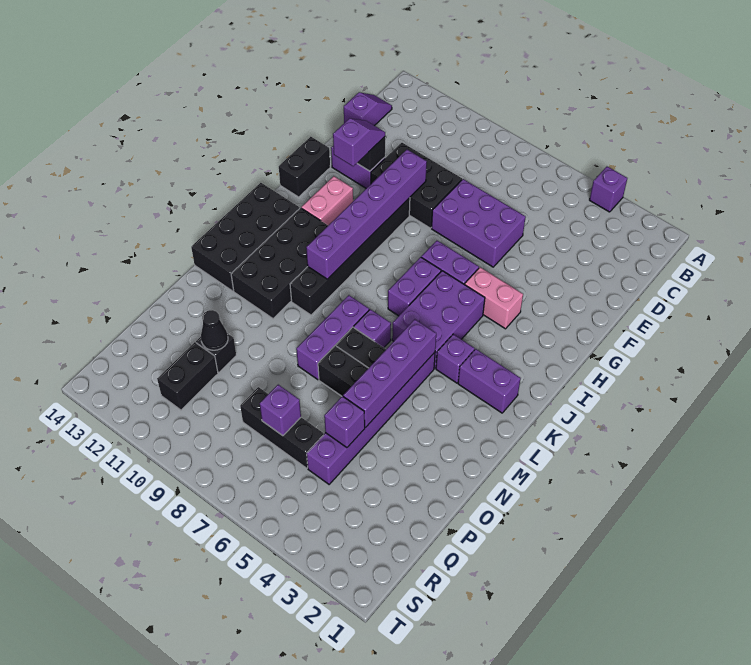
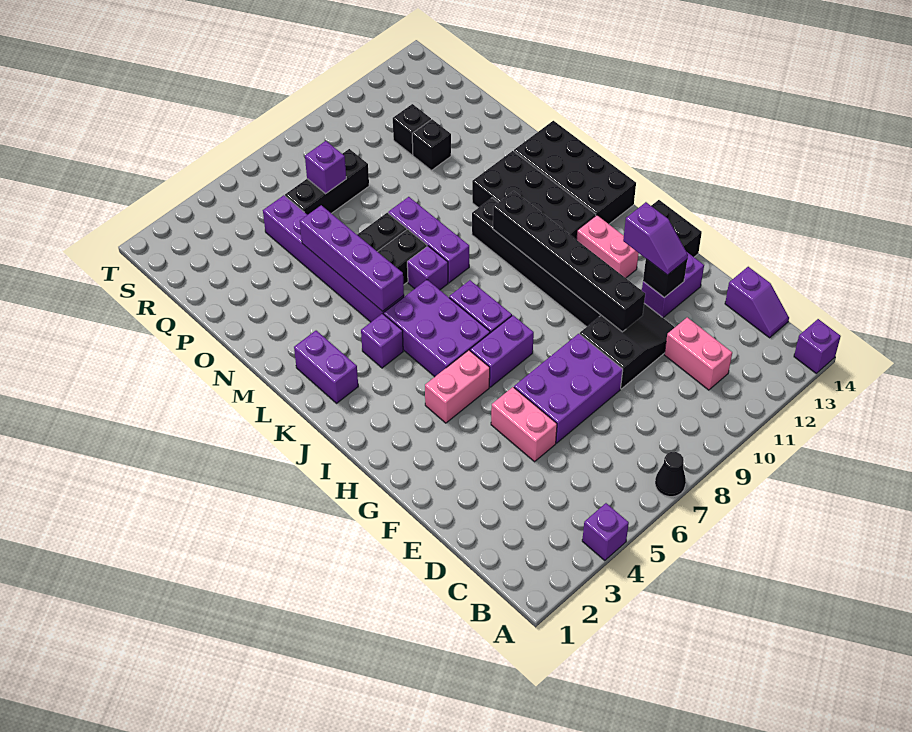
none -> pink 1x2 brick [664,317,732,390]
none -> pink 1x2 brick [491,387,557,462]
black 2x3 brick [371,143,462,228] -> black 2x3 slope [580,304,675,389]
purple 1x6 brick [306,150,427,279] -> black 1x6 brick [493,191,645,332]
purple 1x2 brick [458,349,521,413] -> purple 1x2 brick turned to [294,331,358,403]
purple 1x1 brick [324,396,365,448] -> purple 1x1 brick moved to [794,319,841,373]
black 1x1 cone [201,310,228,350] -> black 1x1 cone moved to [655,452,686,497]
black 1x2 brick [157,342,218,410] -> black 1x1 brick [393,104,431,155]

